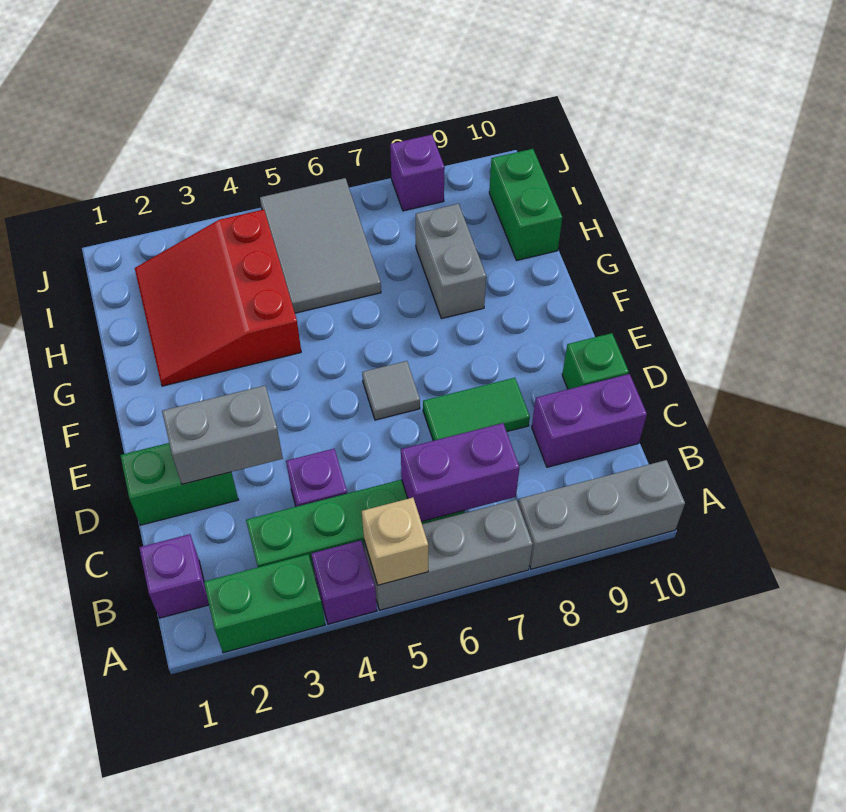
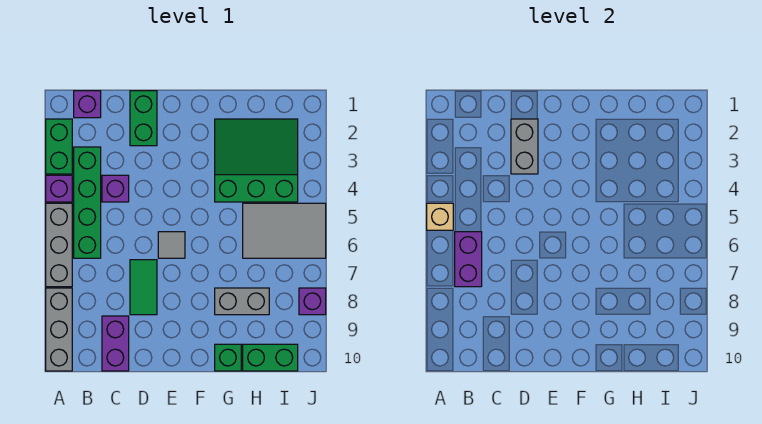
green 1x1 brick [562,333,629,389] -> green 1x1 brick moved to [215,344,241,371]
red 3x3 slope [135,210,301,386] -> green 3x3 slope [215,119,298,202]

